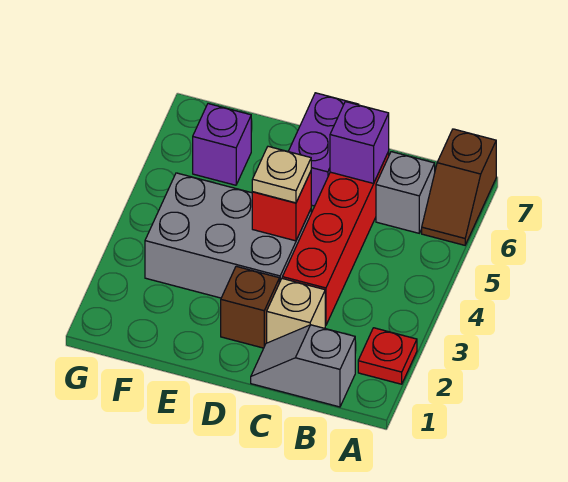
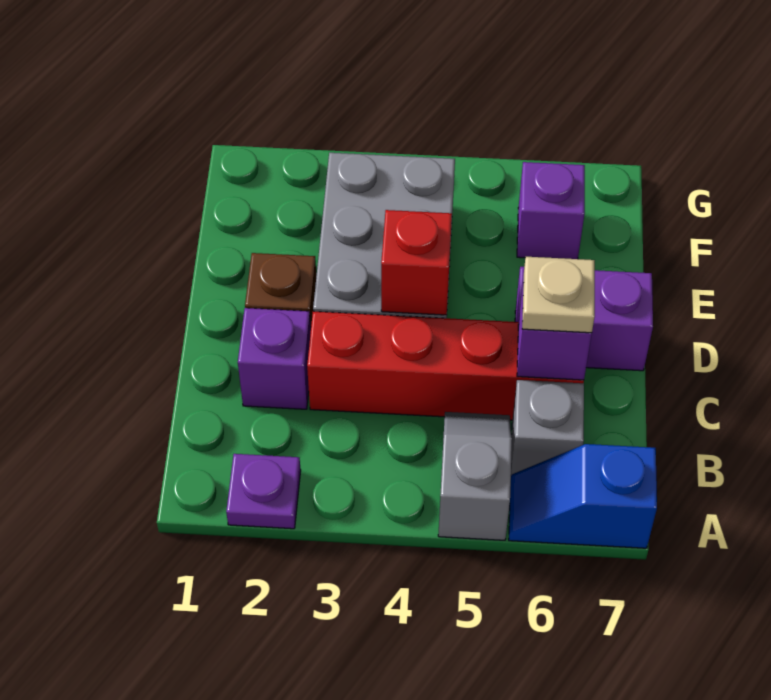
red 1x1 plate [358,328,417,384] -> purple 1x1 plate [226,454,301,529]
brown 1x2 slope [422,129,496,245] -> blue 1x2 slope [509,444,657,548]
grey 1x2 slope [251,325,355,407] -> grey 1x2 slope moved to [438,412,512,540]
tan 1x1 brick [267,279,325,343] -> purple 1x1 brick [238,308,311,409]
tan 1x1 plate [252,146,311,203] -> tan 1x1 plate moved to [522,257,595,333]

